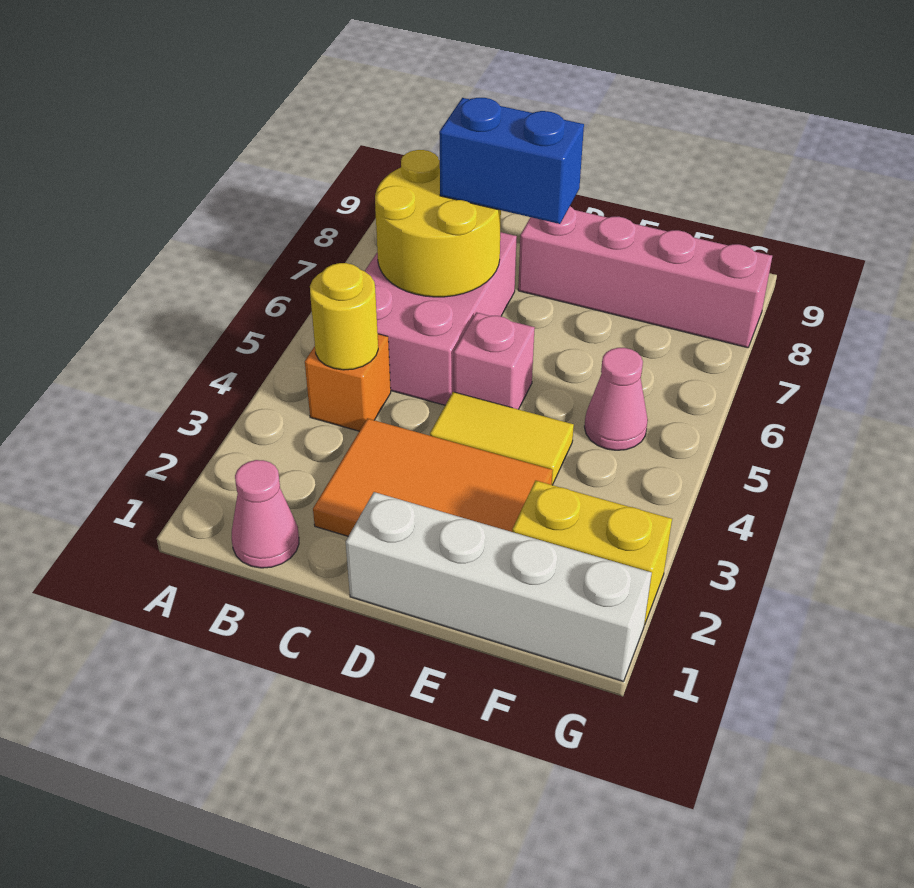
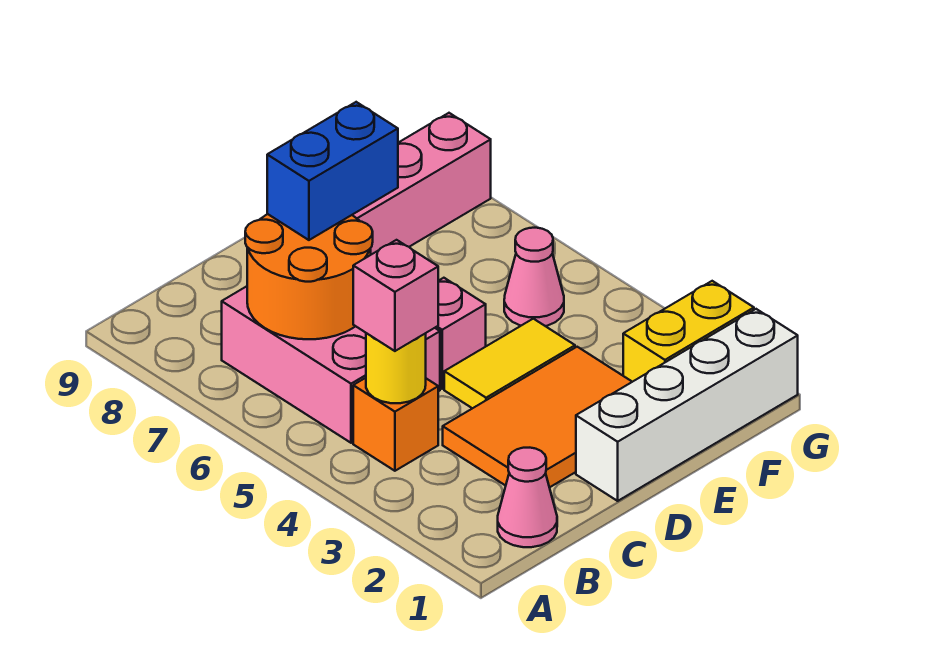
none -> pink 1x1 brick [353,240,438,351]
yellow 2x2 round brick [375,150,501,297] -> orange 2x2 round brick [245,214,373,339]

